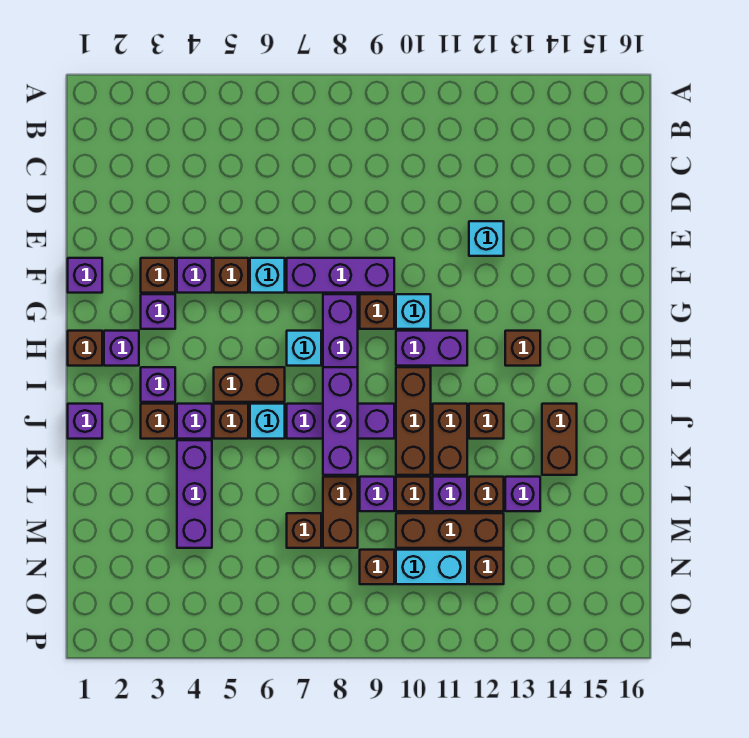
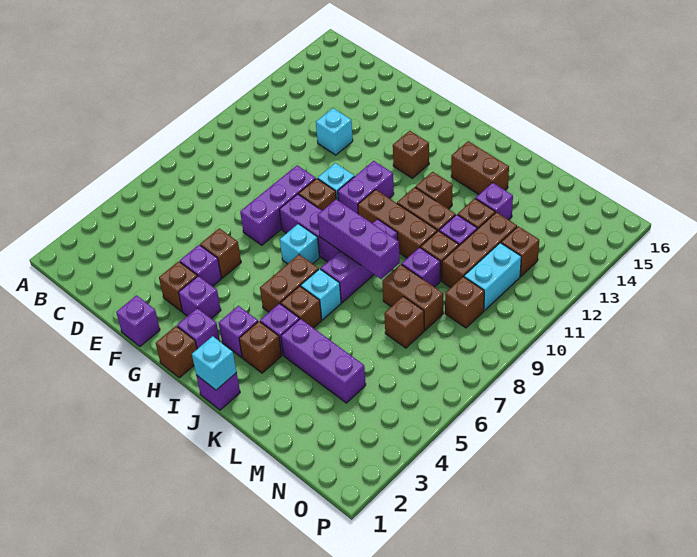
cyan 1x1 brick [250,258,285,293] -> cyan 1x1 brick moved to [192,336,237,390]

